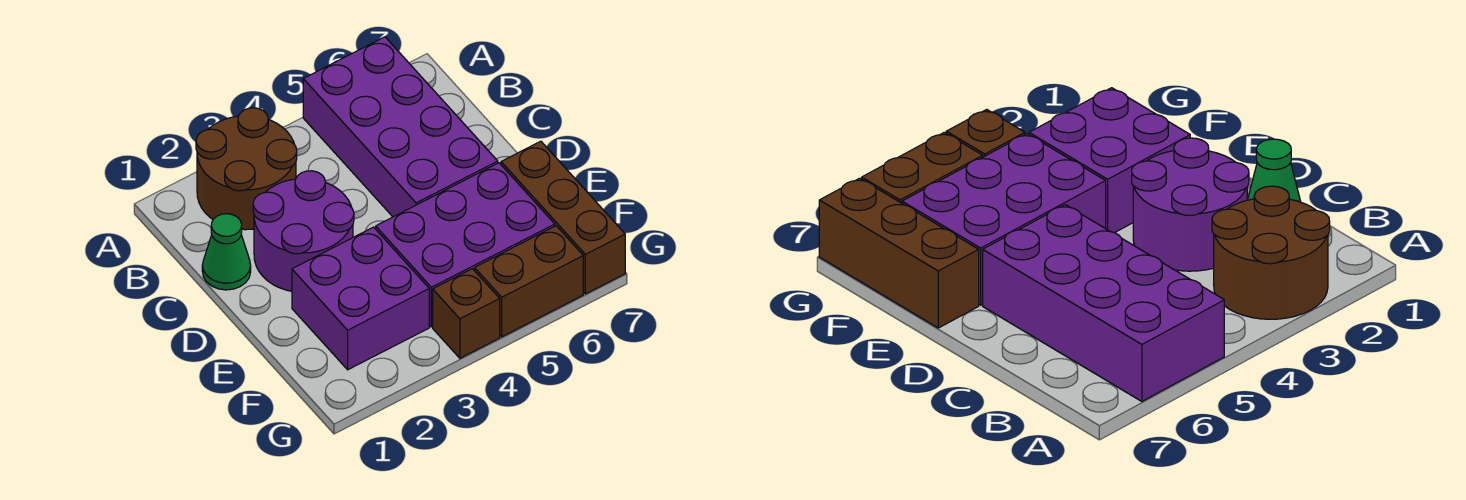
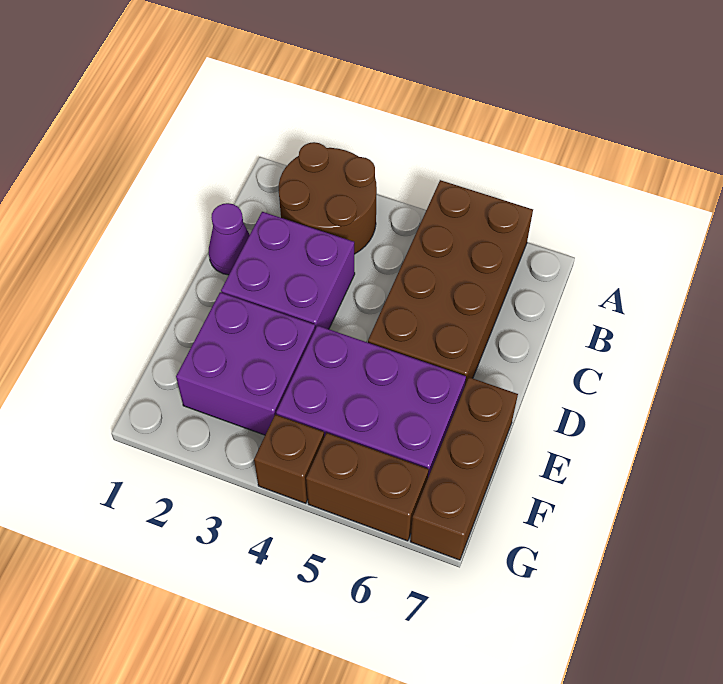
purple 2x4 brick [303,37,498,217] -> brown 2x4 brick [368,180,533,385]
green 1x1 cone [202,214,251,290] -> purple 1x1 cone [209,203,250,275]
purple 2x2 round brick [253,171,354,291] -> purple 2x2 brick [221,212,355,329]

